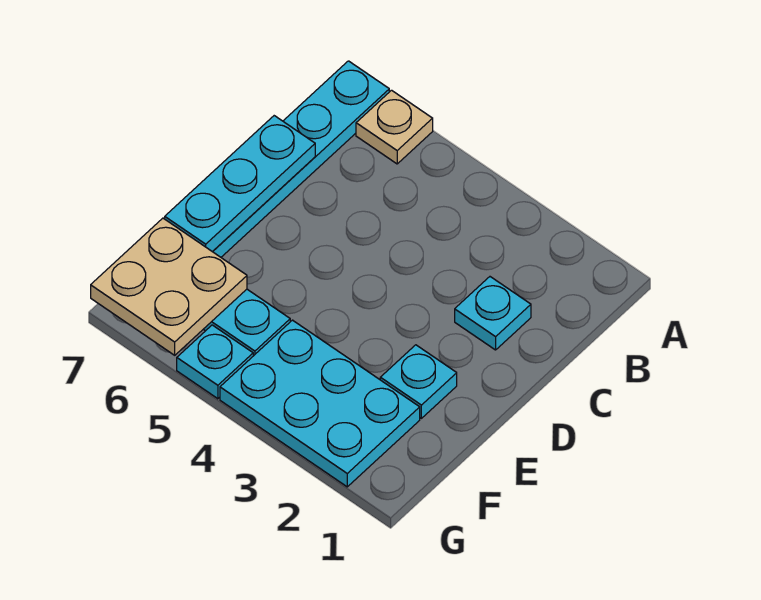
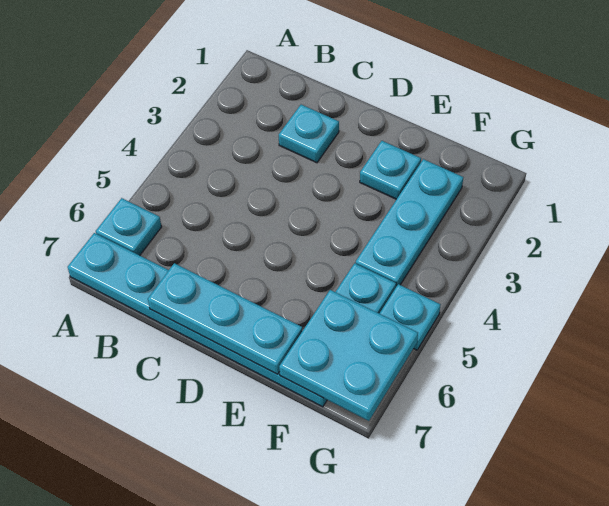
tan 1x1 plate [356,90,433,164] -> cyan 1x1 plate [96,198,161,255]
cyan 2x3 plate [220,320,420,487] -> cyan 1x3 plate [356,159,463,287]
tan 2x2 plate [91,218,247,355] -> cyan 2x2 plate [279,290,418,421]

